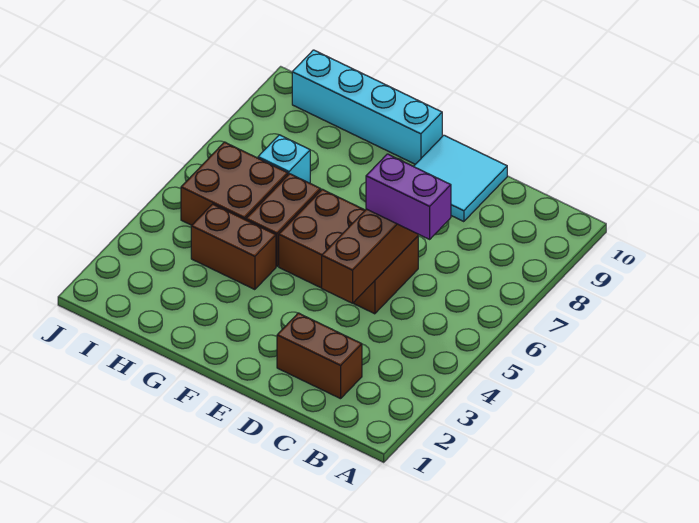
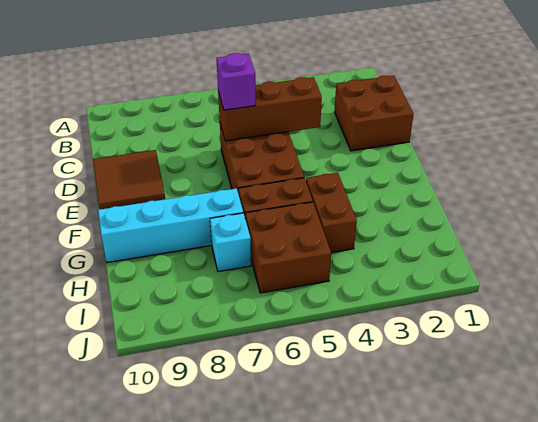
brown 1x2 brick [277,313,362,399] -> brown 2x2 brick [335,76,413,151]
purple 1x2 brick [366,154,451,239] -> purple 1x1 brick [216,53,256,110]
cyan 2x2 tile [414,135,507,222] -> brown 2x2 tile [93,150,165,209]
cyan 1x4 brick [292,50,442,164] -> cyan 1x4 brick turned to [98,188,243,263]

